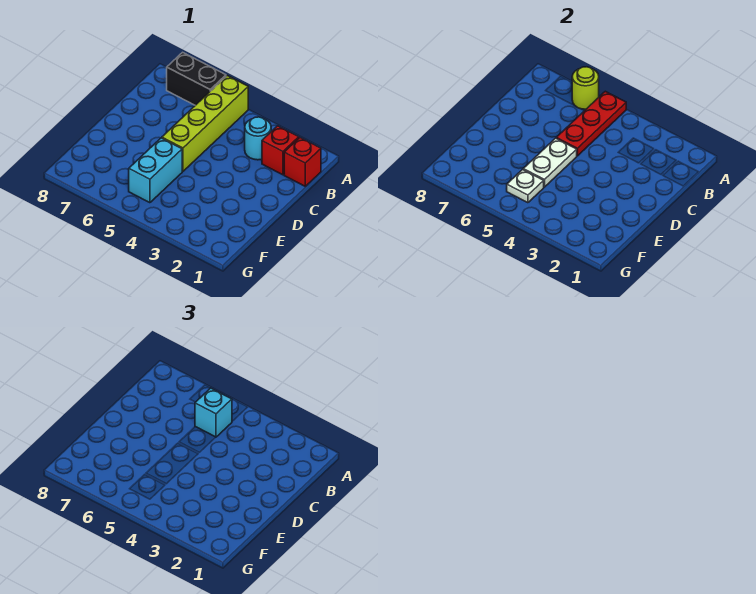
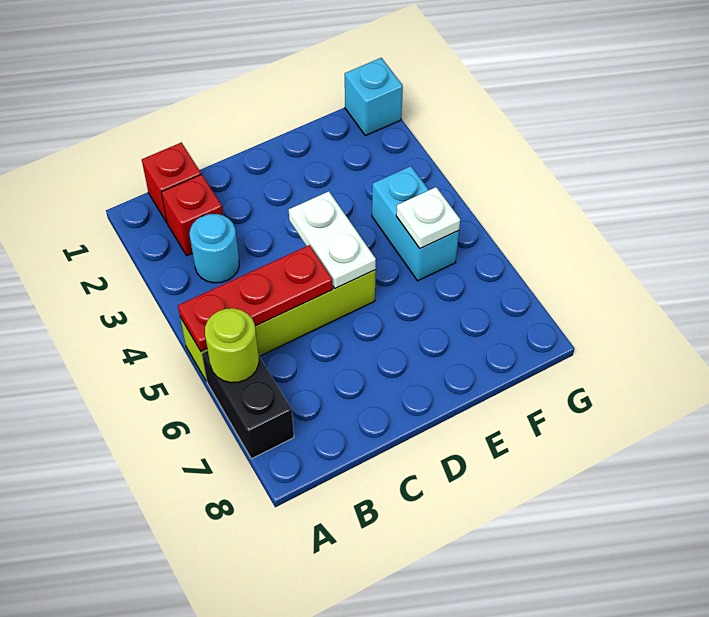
cyan 1x1 brick [195,388,232,437] -> cyan 1x1 brick moved to [345,58,403,136]
white 1x2 plate [523,138,577,187] -> white 1x2 plate turned to [289,191,376,289]
cyan 1x2 brick [129,138,182,203] -> cyan 1x2 brick turned to [372,166,459,281]

